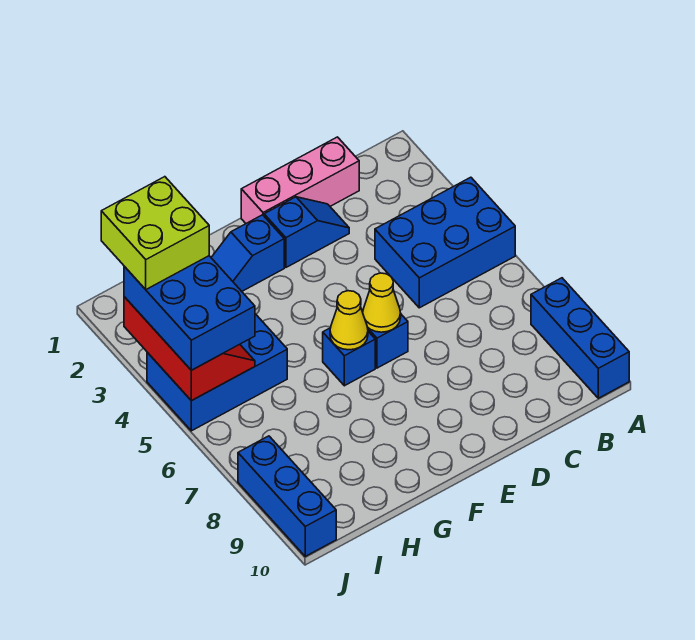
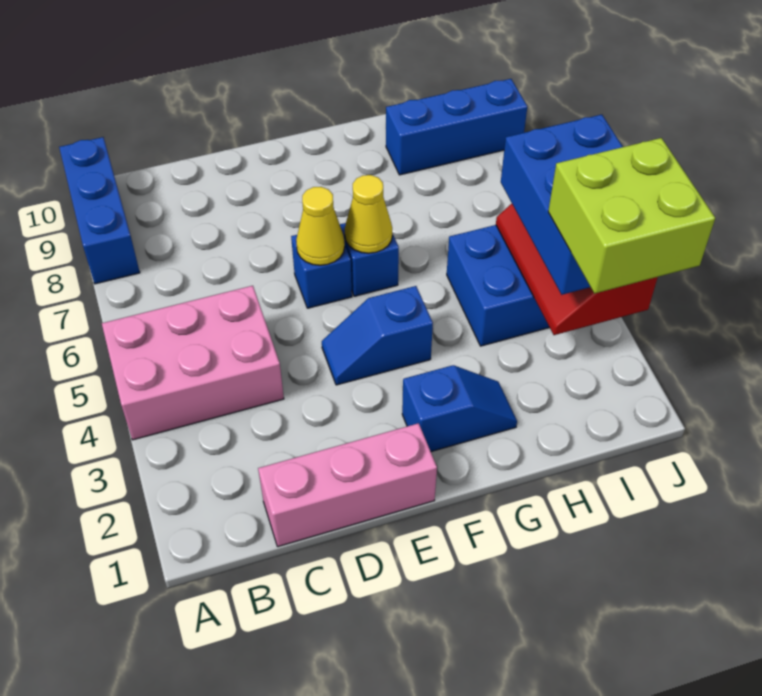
blue 2x3 brick [375,177,515,308] -> pink 2x3 brick [102,286,284,440]
blue 1x2 slope [264,197,349,267] -> blue 1x2 slope moved to [322,286,433,385]
blue 1x3 brick [238,436,336,556] -> blue 1x3 brick turned to [386,79,527,175]

